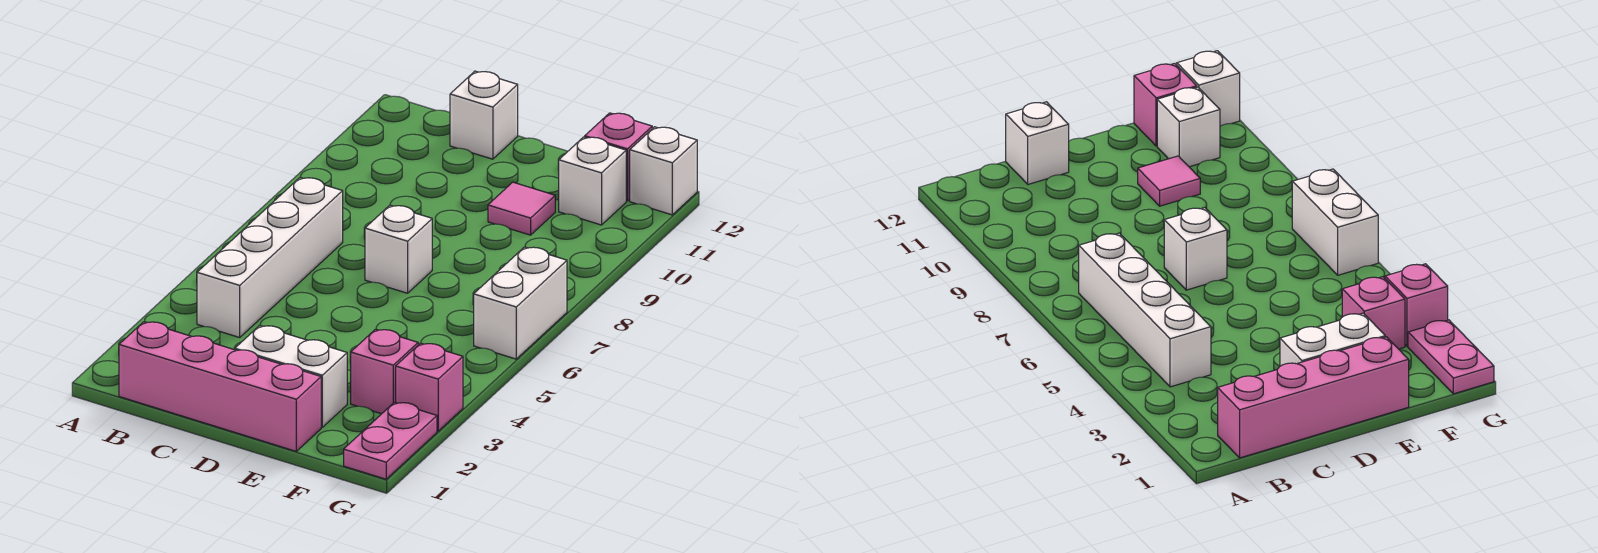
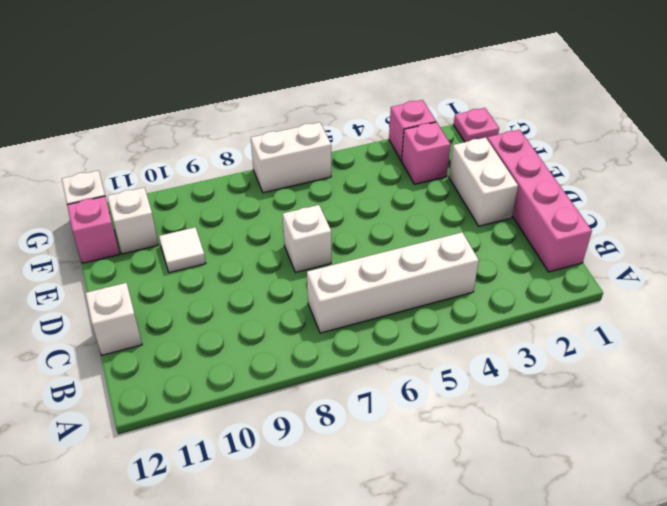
pink 1x1 tile [488,182,555,235] -> white 1x1 tile [159,227,206,273]
pink 1x2 plate [344,402,437,479] -> pink 1x1 plate [453,108,499,142]

